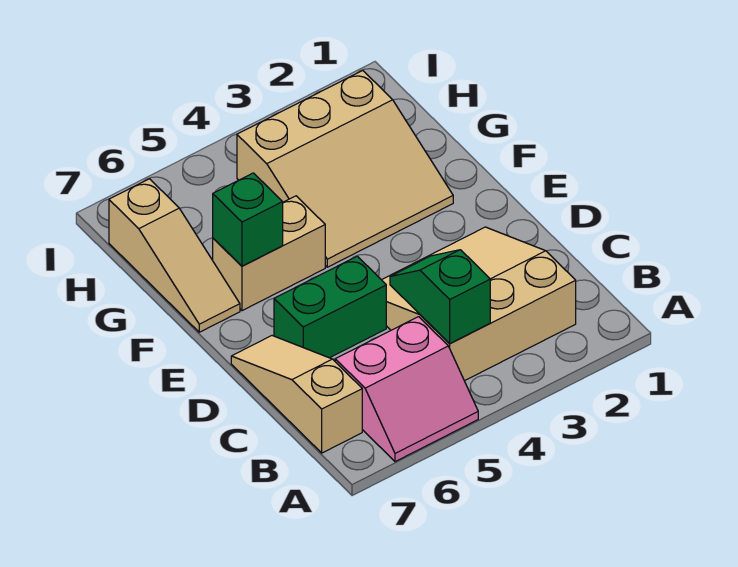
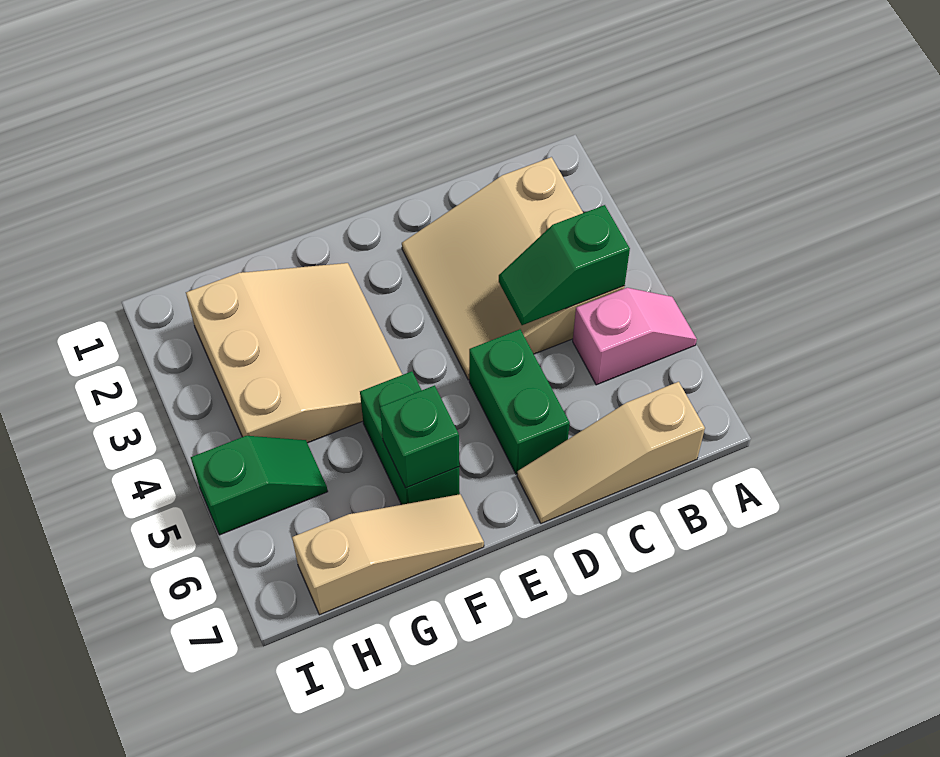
pink 2x2 slope [335,317,478,462] -> pink 1x2 slope [573,288,697,385]
tan 1x2 brick [213,196,325,311] -> green 1x2 brick [360,371,460,505]
none -> green 1x2 slope [191,436,328,535]

